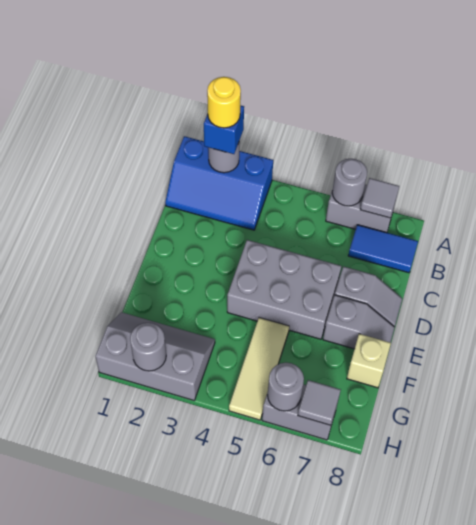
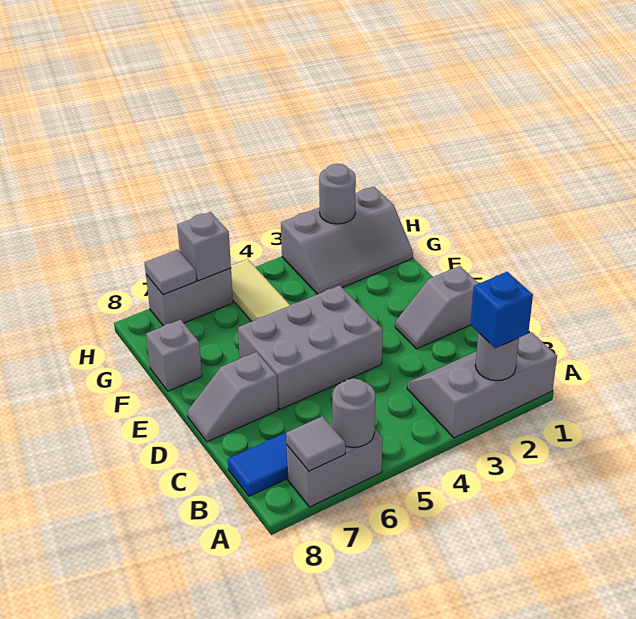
blue 2x3 slope [165,136,273,230] -> grey 2x3 slope [407,332,557,438]
yellow 1x1 round brick [207,77,241,128] -> none
grey 1x2 slope [323,295,395,349] -> grey 1x2 slope moved to [395,266,479,349]
tan 1x1 brick [347,334,391,388] -> grey 1x1 brick [146,320,202,391]
grey 1x1 round brick [268,363,304,411] -> grey 1x1 brick [177,212,231,281]

